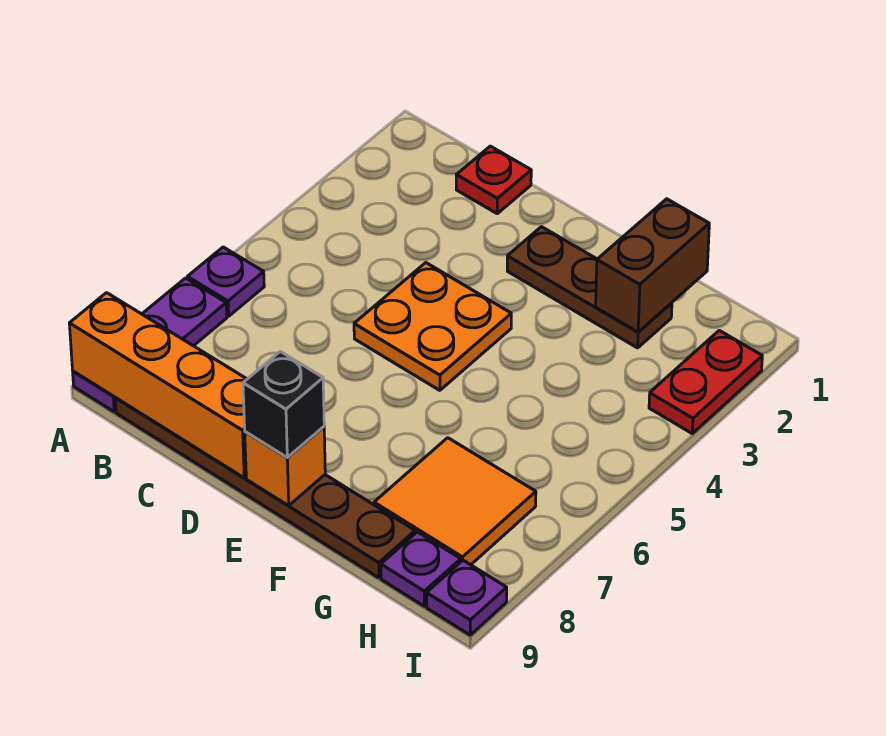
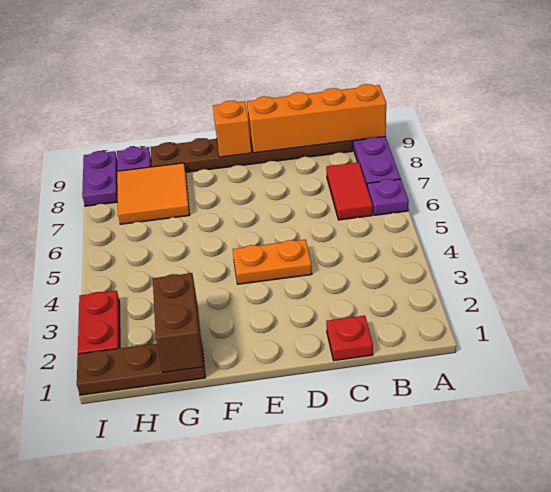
none -> red 1x2 tile [326,162,373,220]
orange 2x2 plate [354,263,511,390] -> orange 1x2 plate [233,239,312,284]
brown 1x3 plate [507,227,672,348] -> brown 1x3 plate moved to [77,342,205,395]
black 1x1 brick [243,351,324,457] -> none
purple 1x1 plate [427,560,507,635] -> purple 1x2 plate [82,151,118,206]

